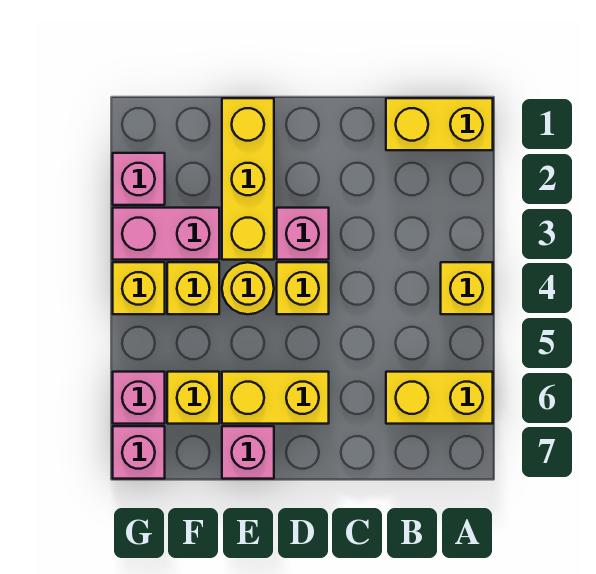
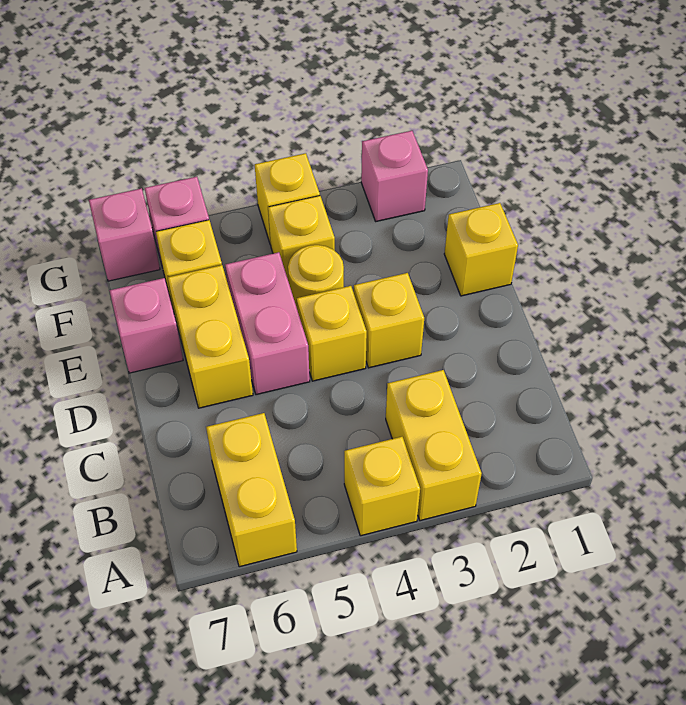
yellow 1x2 brick [386,98,493,150] -> yellow 1x2 brick moved to [386,370,482,521]
pink 1x1 brick [277,208,329,260] -> yellow 1x1 brick [354,273,424,368]
yellow 1x3 brick [222,98,274,260] -> yellow 1x1 brick [444,203,518,296]
pink 1x2 brick [113,208,219,260] -> pink 1x2 brick moved to [225,252,310,395]

